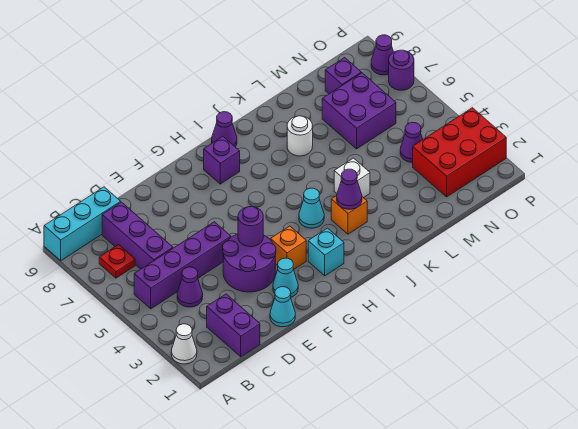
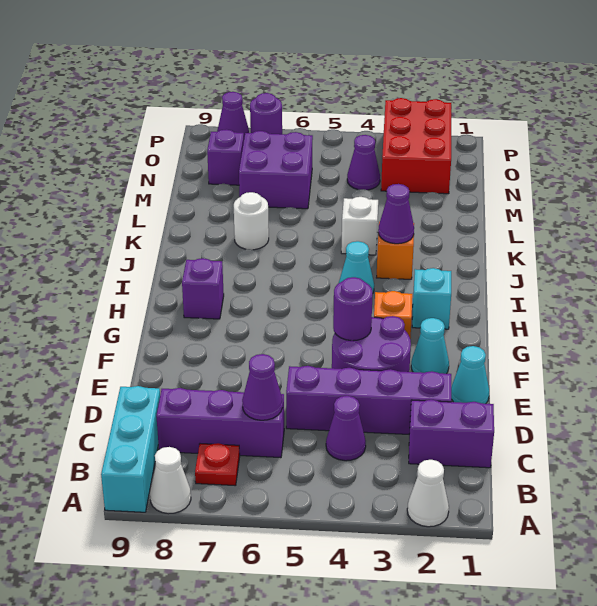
none -> white 1x1 cone [150,447,191,514]
purple 1x4 brick [134,222,231,309] -> purple 1x4 brick turned to [286,366,451,434]
purple 1x1 cone [212,112,237,147] -> purple 1x1 cone moved to [242,354,283,420]

